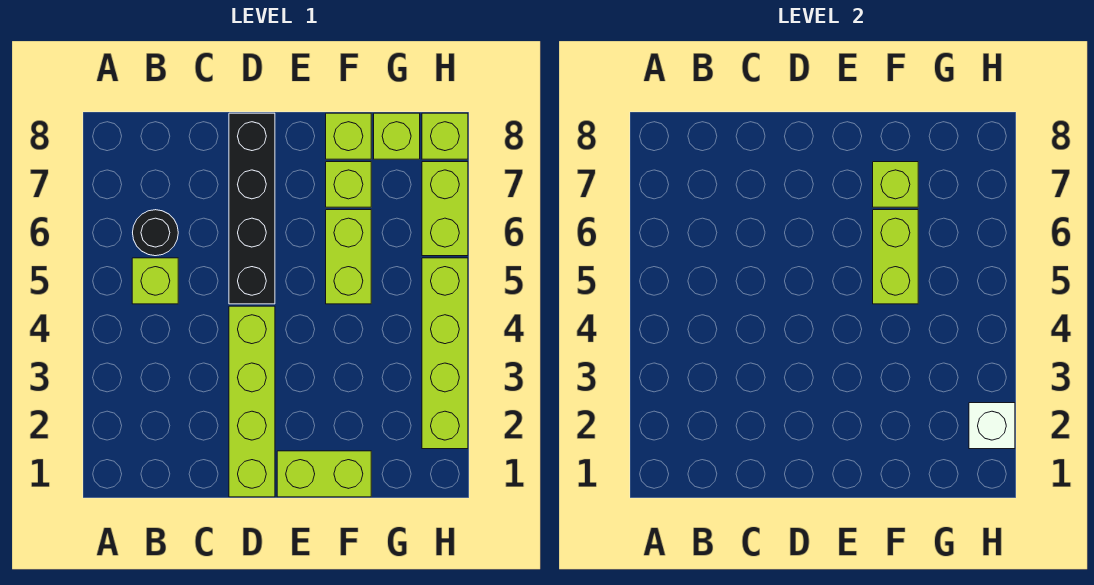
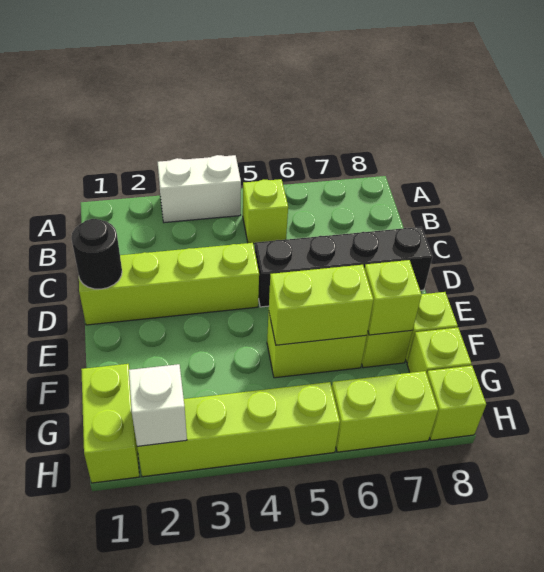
none -> white 1x2 brick [158,155,241,223]
black 1x1 round brick [133,210,178,256] -> black 1x1 round brick moved to [71,219,122,289]
lime 1x2 brick [277,451,371,497] -> lime 1x2 brick moved to [81,364,139,483]

